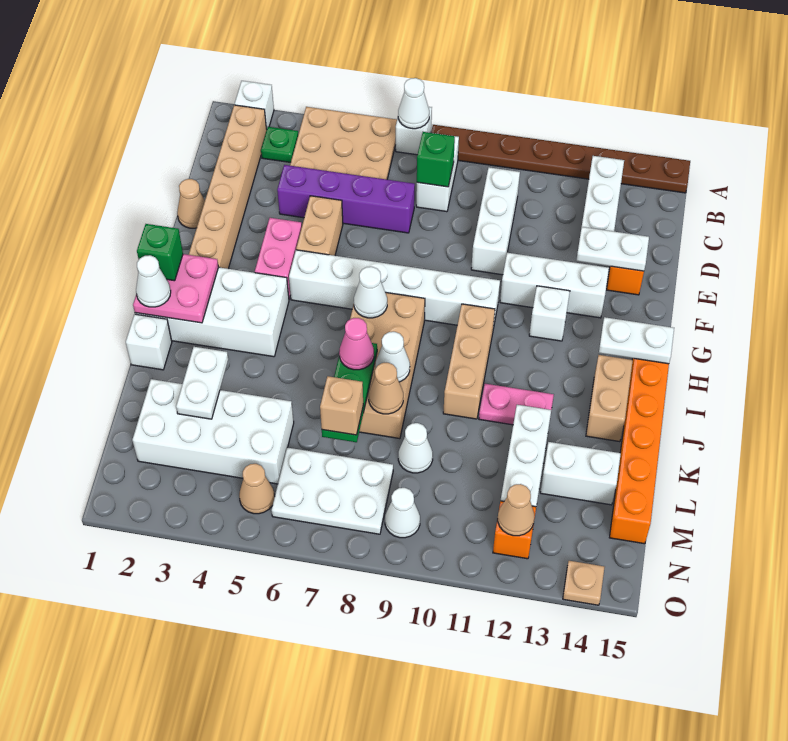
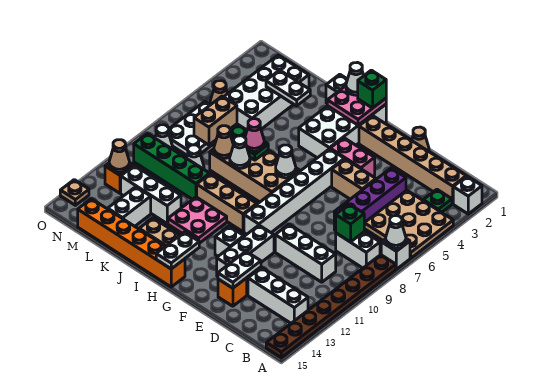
pink 1x2 plate [479,384,554,425] -> pink 2x2 plate [168,197,227,243]
none -> green 1x4 brick [134,133,210,200]
tan 1x1 brick [320,376,363,435] -> tan 1x2 brick [194,96,237,145]

